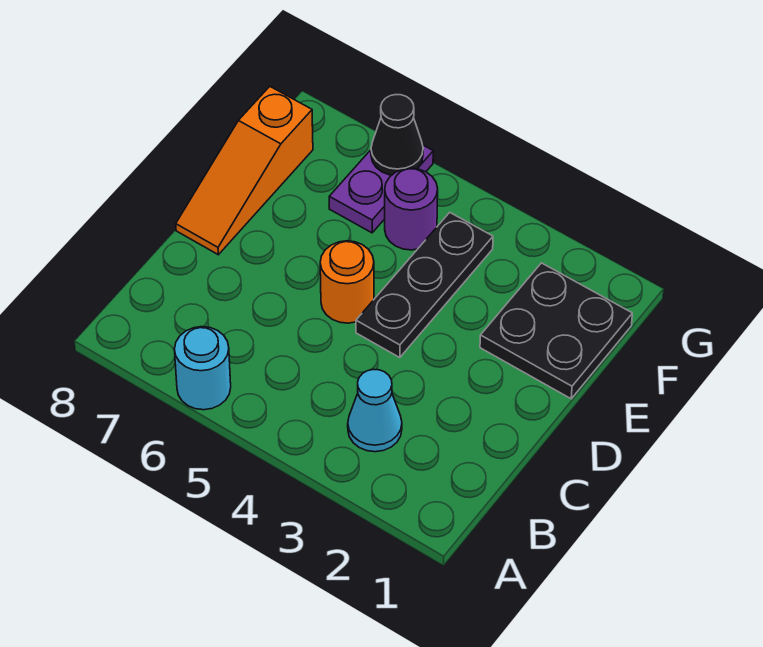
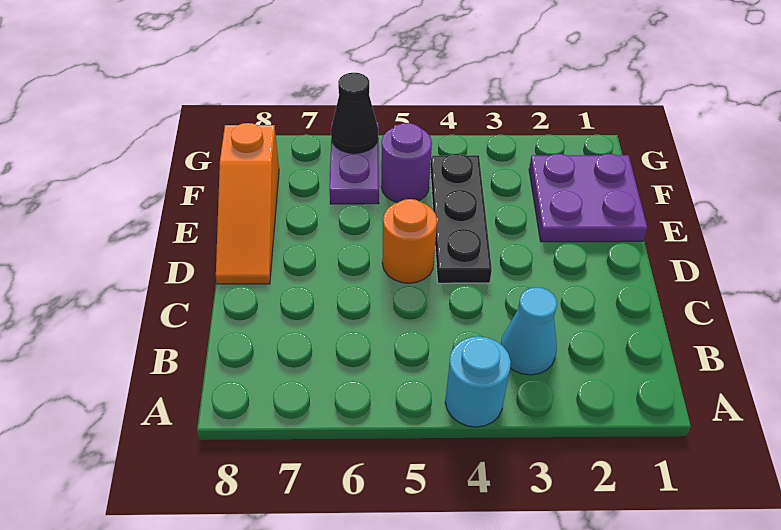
cyan 1x1 round brick [174,327,231,410] -> cyan 1x1 round brick moved to [445,336,511,427]
black 2x2 plate [480,263,632,399] -> purple 2x2 plate [529,154,647,242]

